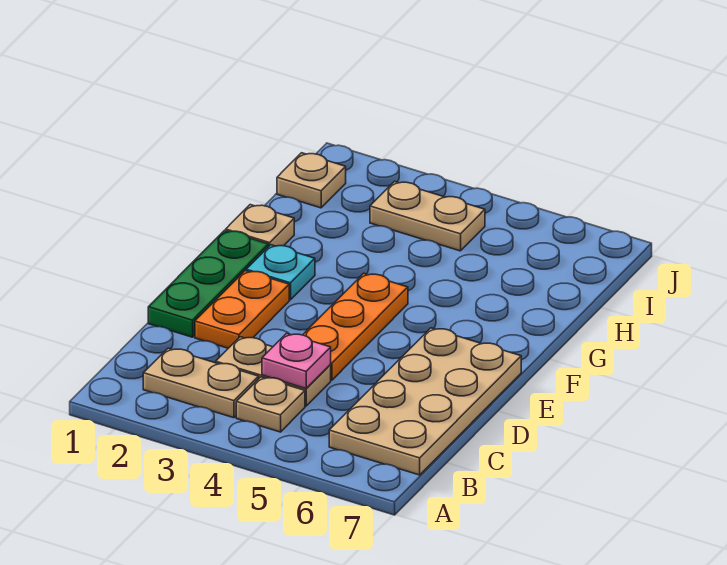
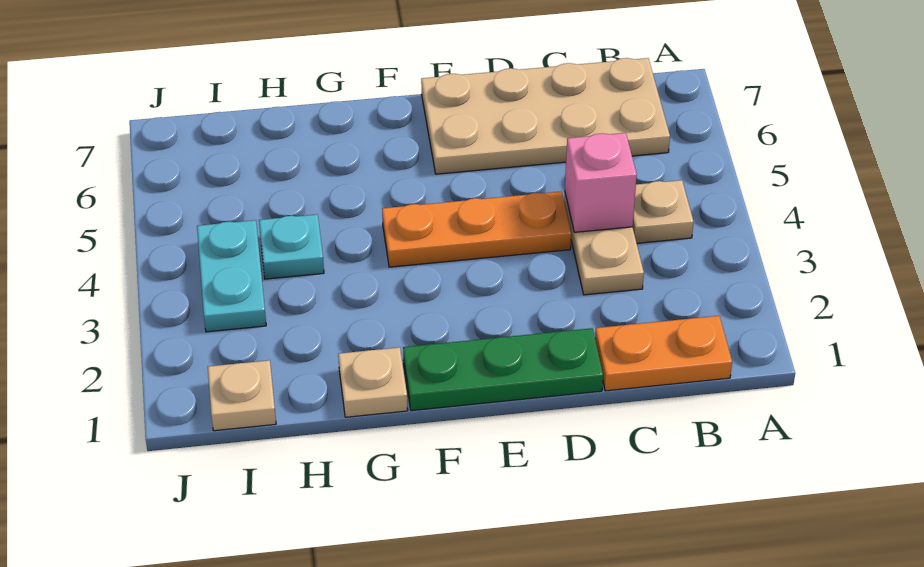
tan 1x2 plate [143,348,259,418] -> none
pink 1x1 plate [262,333,331,388] -> pink 1x1 brick [565,133,637,232]
orange 1x2 plate [195,271,289,348] -> orange 1x2 plate moved to [595,316,732,391]
cyan 1x1 plate [246,245,315,300] -> cyan 1x1 plate moved to [259,214,324,279]
tan 1x2 plate [370,182,485,251] -> cyan 1x2 plate [197,220,266,332]

